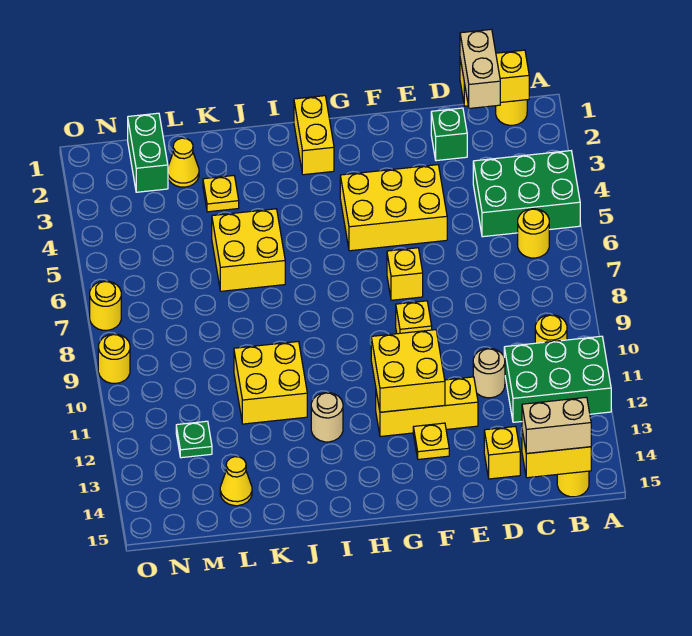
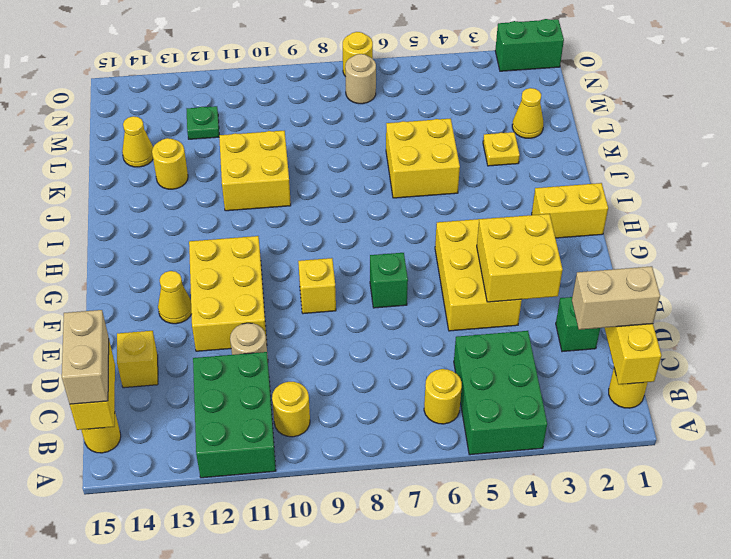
yellow 1x3 brick [376,377,478,437] -> yellow 2x3 brick [189,236,267,351]
yellow 1x1 brick [387,248,423,300] -> green 1x1 brick [370,253,408,308]
yellow 2x2 brick [371,330,445,412] -> yellow 2x2 brick moved to [477,214,563,302]
yellow 1x1 plate [413,423,449,459] -> yellow 1x1 cone [158,271,191,324]
tan 1x1 round brick [311,393,343,442] -> tan 1x1 round brick moved to [345,54,376,104]
green 1x2 brick [128,113,168,192] -> green 1x2 brick moved to [495,19,564,71]
yellow 1x1 round brick [98,334,130,383] -> yellow 1x1 round brick moved to [152,138,188,189]

